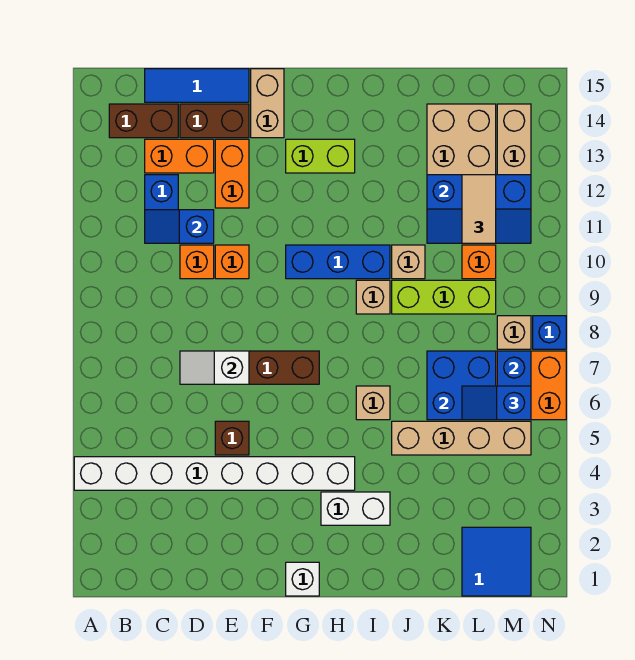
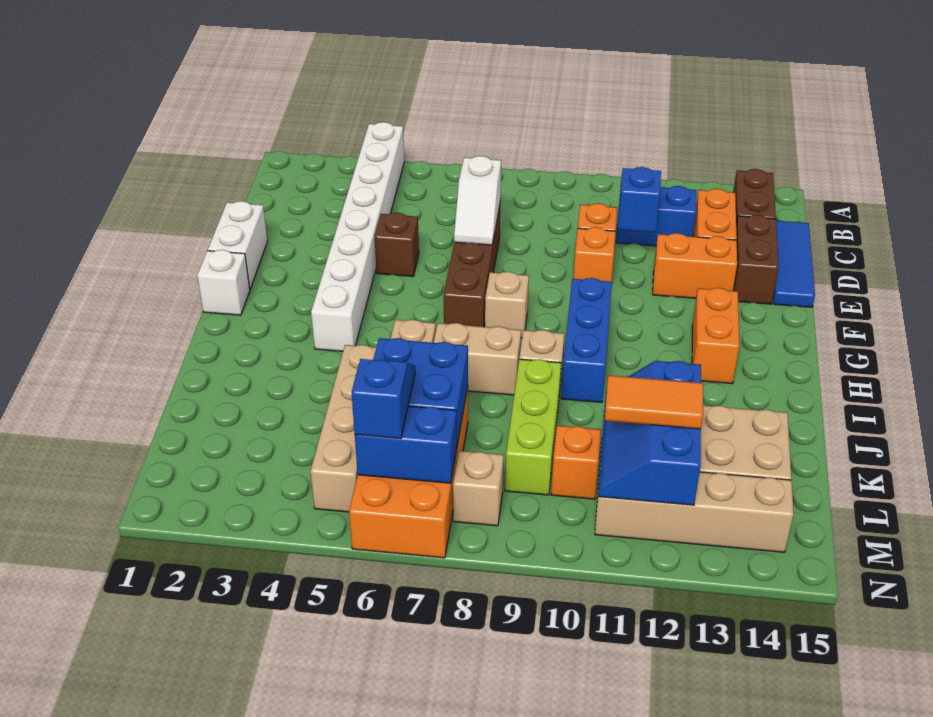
white 1x2 slope [180,351,249,384] -> white 1x2 slope turned to [454,156,501,245]
tan 1x2 brick [251,69,284,138] -> tan 1x2 brick moved to [434,323,521,395]
lime 1x2 brick [286,139,355,173] -> orange 1x2 brick [692,288,739,384]
white 1x2 brick [321,492,390,525] -> white 1x2 brick moved to [208,201,267,289]
tan 1x1 brick [392,245,425,279] -> tan 1x1 brick moved to [485,272,529,338]
blue 2x2 tile [462,527,531,596] -> none
tan 1x2 tile [462,175,496,243] -> orange 1x2 tile [605,375,703,429]
blue 1x1 brick [533,316,566,349] -> none

